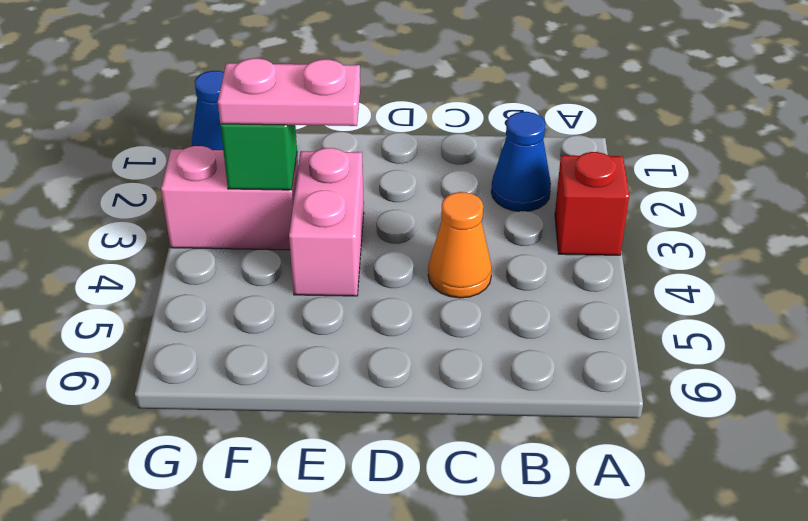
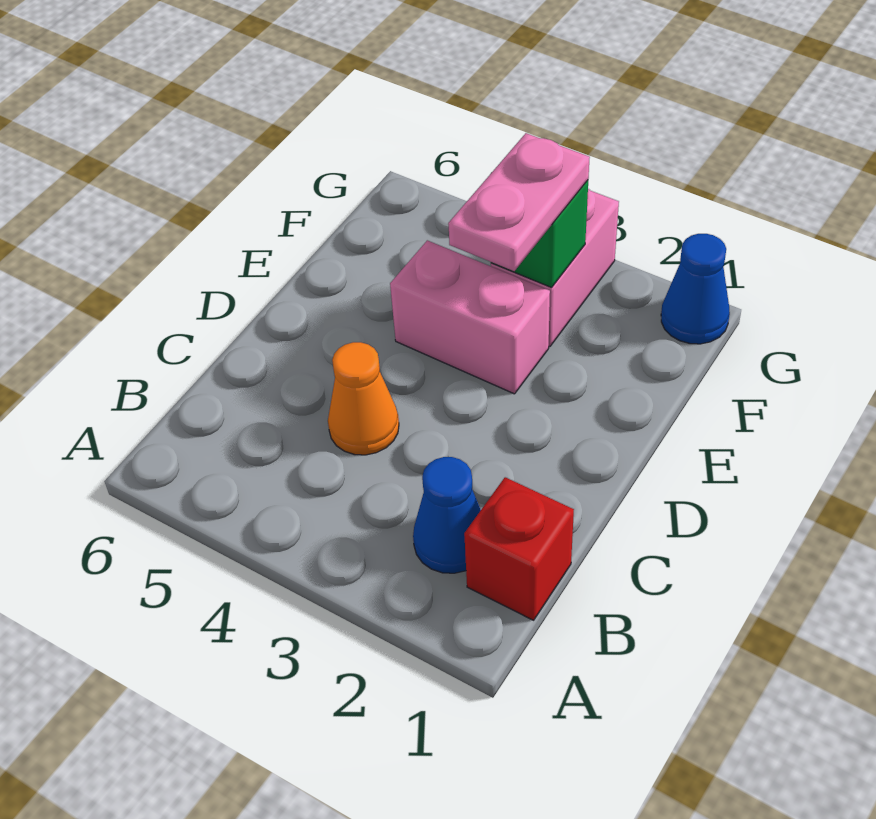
red 1x1 brick [555,152,629,255] -> red 1x1 brick moved to [464,477,574,620]

